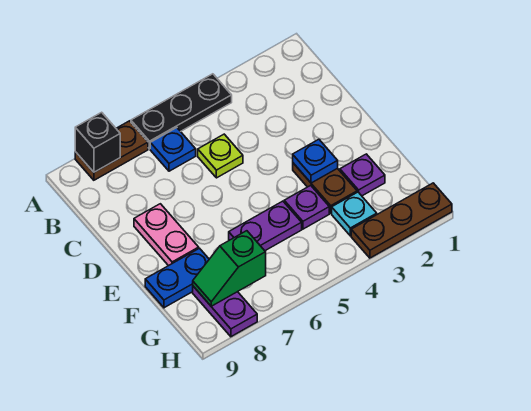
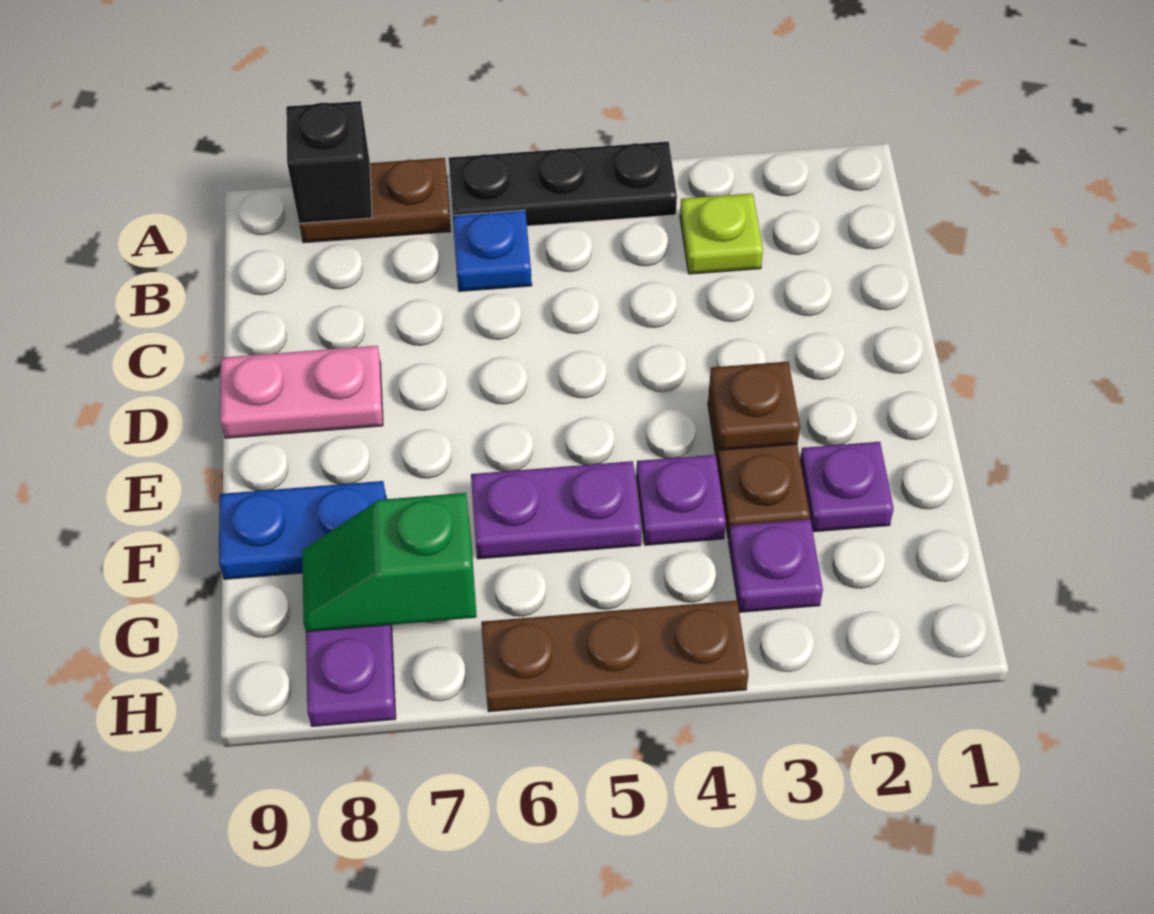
lime 1x1 plate [198,134,243,178] -> lime 1x1 plate moved to [680,193,763,274]
pink 1x2 plate [134,204,199,266] -> pink 1x2 plate turned to [220,346,383,438]
blue 1x1 plate [293,139,338,183] -> brown 1x1 plate [709,362,800,450]
cyan 1x1 plate [332,192,377,236] -> purple 1x1 plate [729,519,823,612]
brown 1x3 plate [351,183,452,258] -> brown 1x3 plate moved to [481,601,748,712]

